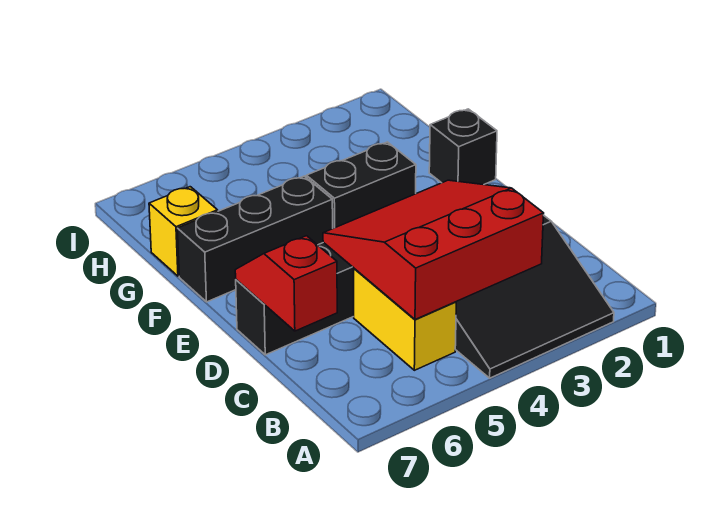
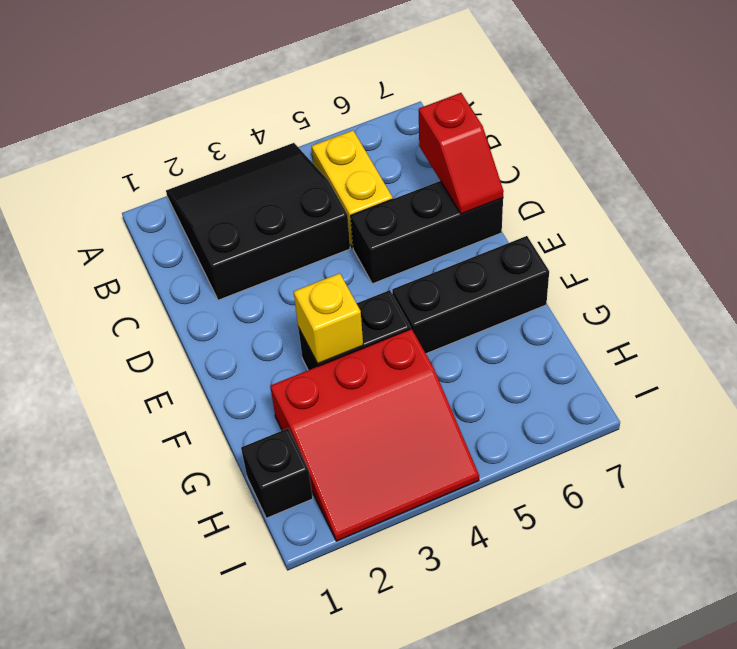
red 3x3 slope [323,180,544,320] -> red 3x3 slope moved to [270,329,479,541]
black 1x1 brick [429,109,497,185] -> black 1x1 brick moved to [241,428,313,518]
yellow 1x1 brick [149,187,218,276] -> yellow 1x1 brick moved to [294,273,363,364]

